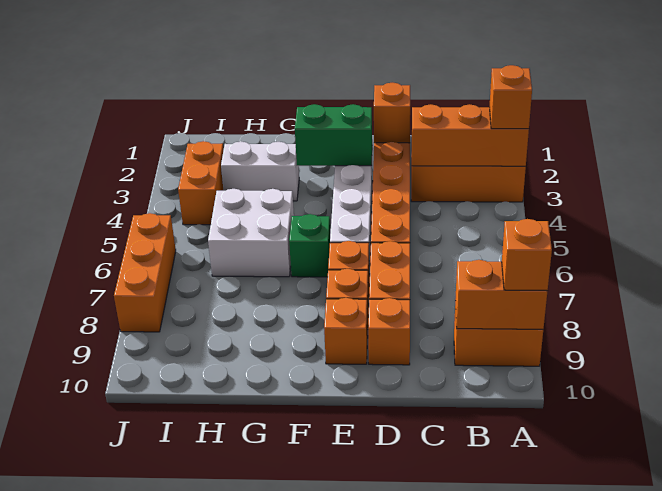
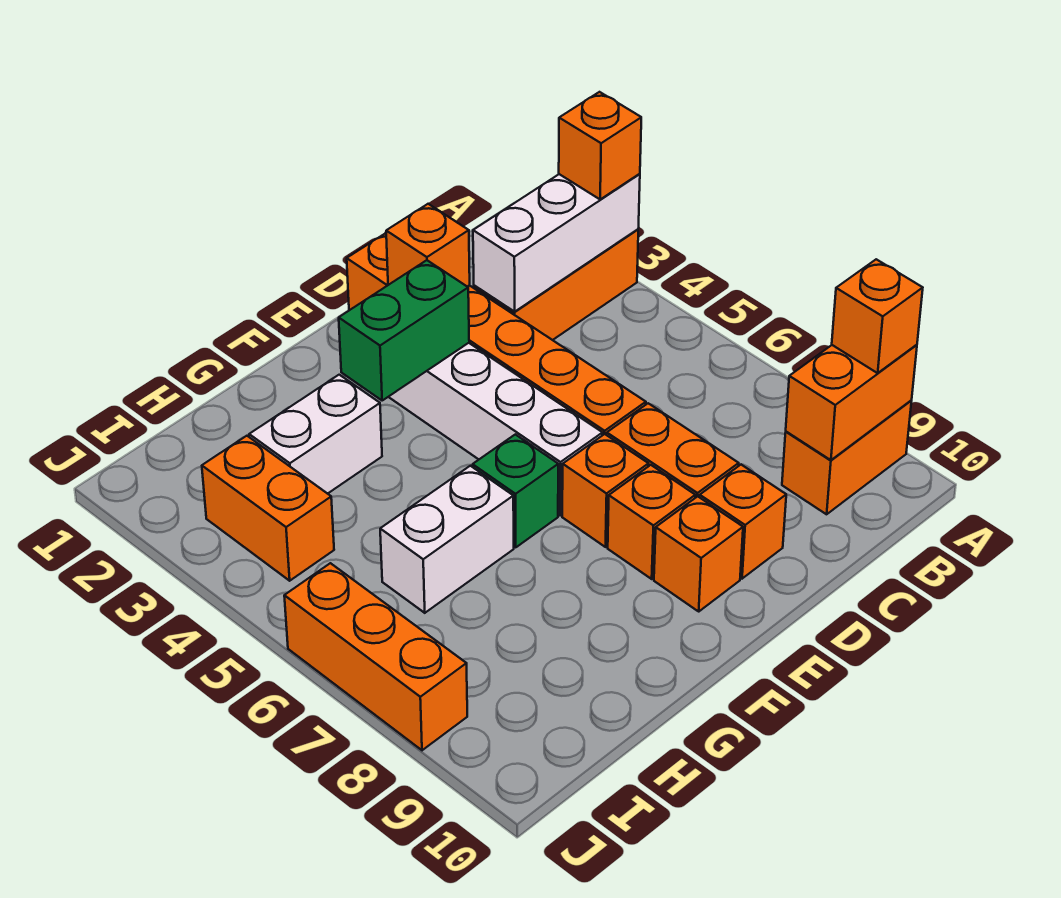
orange 1x3 brick [412,104,529,166] -> white 1x3 brick [473,174,640,312]
white 2x2 brick [208,189,294,277] -> white 1x2 brick [380,466,514,613]

